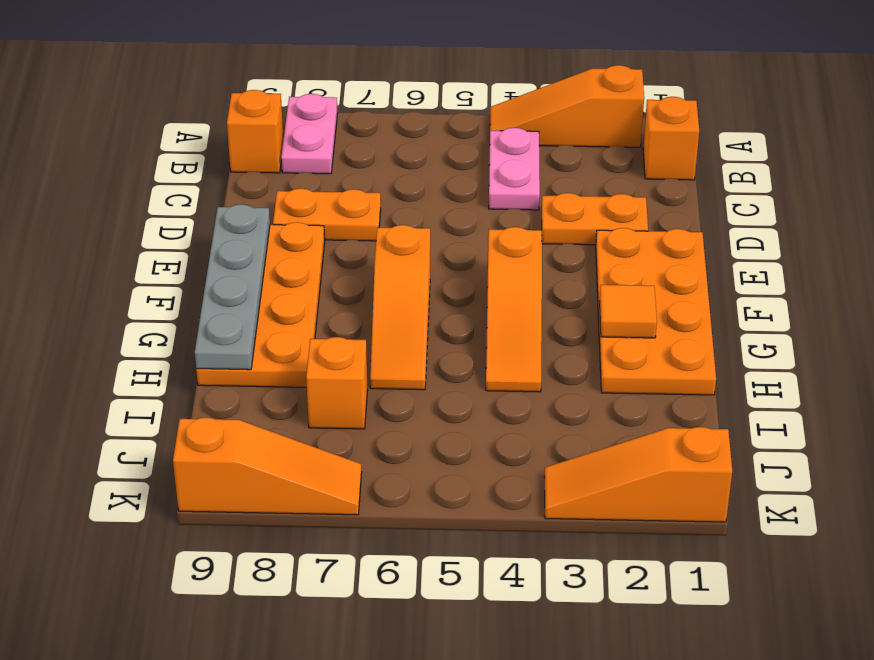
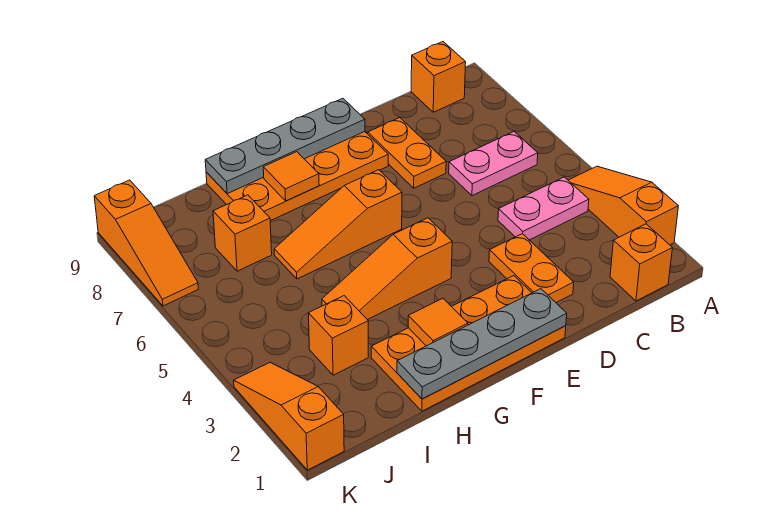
pink 1x2 plate [281,94,338,174] -> pink 1x2 plate moved to [449,132,538,196]
none -> grey 1x4 plate [397,289,567,399]
none -> orange 1x1 tile [263,152,319,201]
none -> orange 1x1 brick [308,296,368,375]

